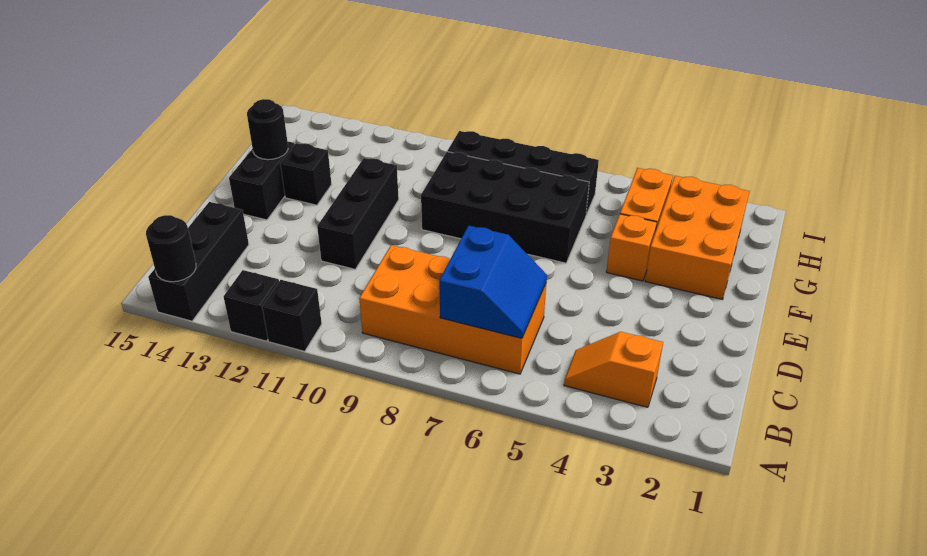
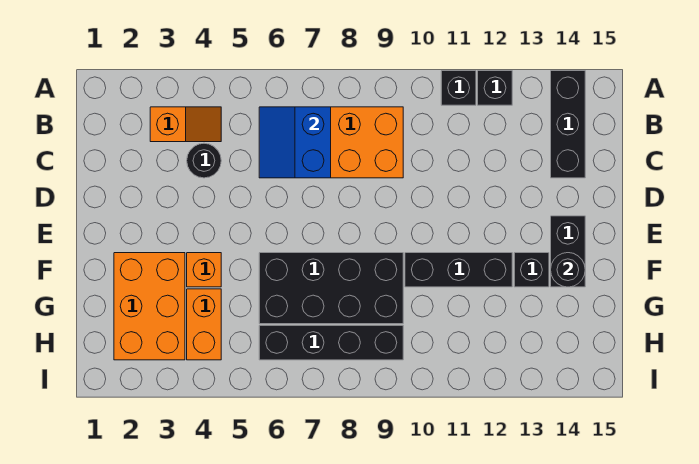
black 1x1 round brick [146,215,196,282] -> black 1x1 round brick moved to [187,143,221,178]
black 1x3 brick [317,158,399,269] -> black 1x3 brick turned to [405,253,512,287]

